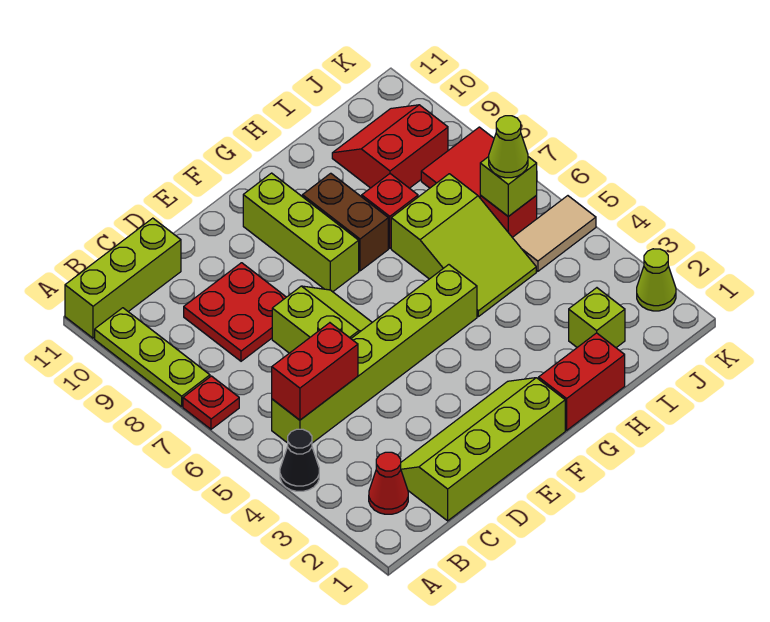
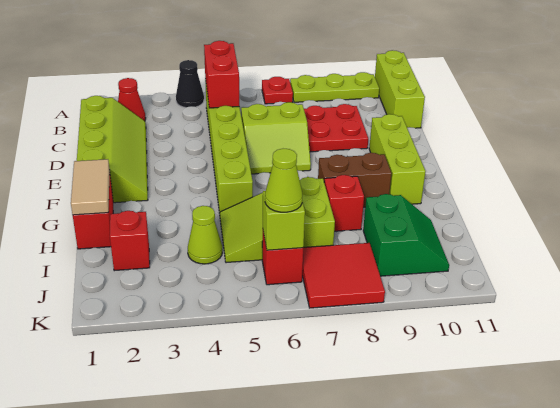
lime 1x3 brick [243,173,359,292] -> lime 1x3 brick turned to [369,114,426,204]
lime 1x1 brick [569,288,625,348] -> red 1x1 brick [110,211,150,271]
red 2x2 slope [332,105,448,188] -> green 2x2 slope [363,194,449,276]
tan 1x2 tile [512,196,596,271] -> tan 1x2 tile moved to [71,159,110,215]
lime 1x1 cone [637,249,676,311] -> lime 1x1 cone moved to [188,206,222,264]

